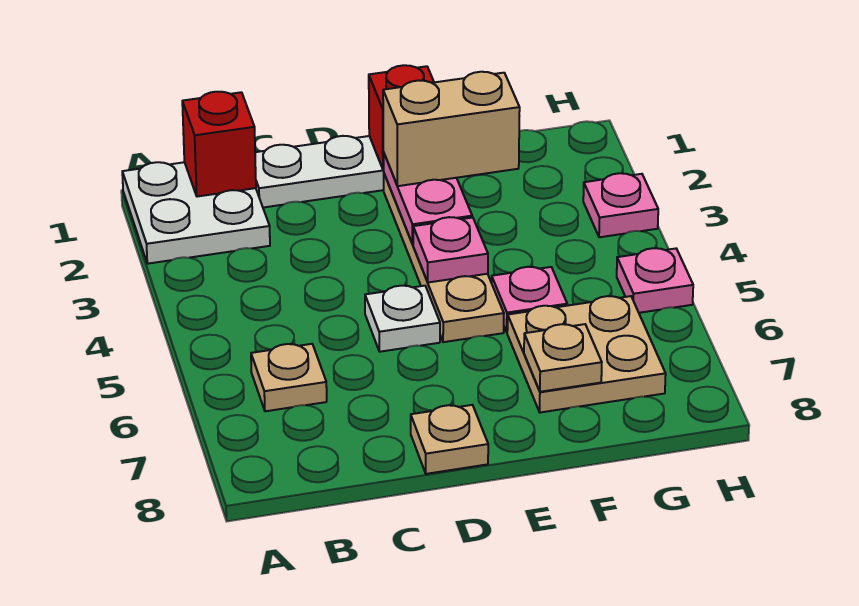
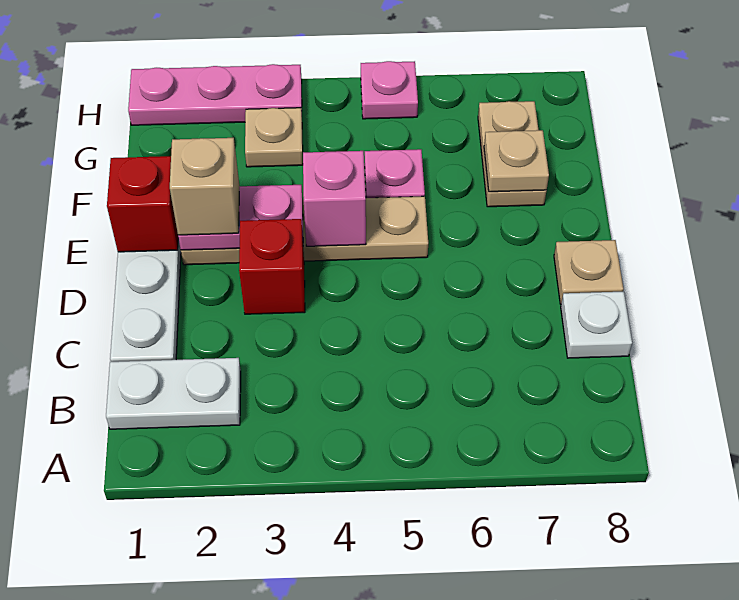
white 2x2 plate [122,162,270,264] -> white 1x2 plate [106,358,241,429]
red 1x1 brick [182,92,256,197] -> red 1x1 brick moved to [239,219,305,314]
tan 1x1 plate [251,344,327,411] -> tan 1x1 plate moved to [245,108,303,167]
white 1x1 plate [365,286,440,352] -> white 1x1 plate moved to [561,292,632,358]
tan 1x2 brick [383,72,520,186] -> tan 1x1 brick [170,138,239,235]
pink 1x1 plate [413,217,488,282] -> pink 1x1 brick [303,151,366,246]
tan 2x2 plate [507,296,666,412] -> tan 1x2 plate [478,101,547,207]
pink 1x1 plate [583,173,658,237] -> pink 1x3 plate [128,64,302,125]

